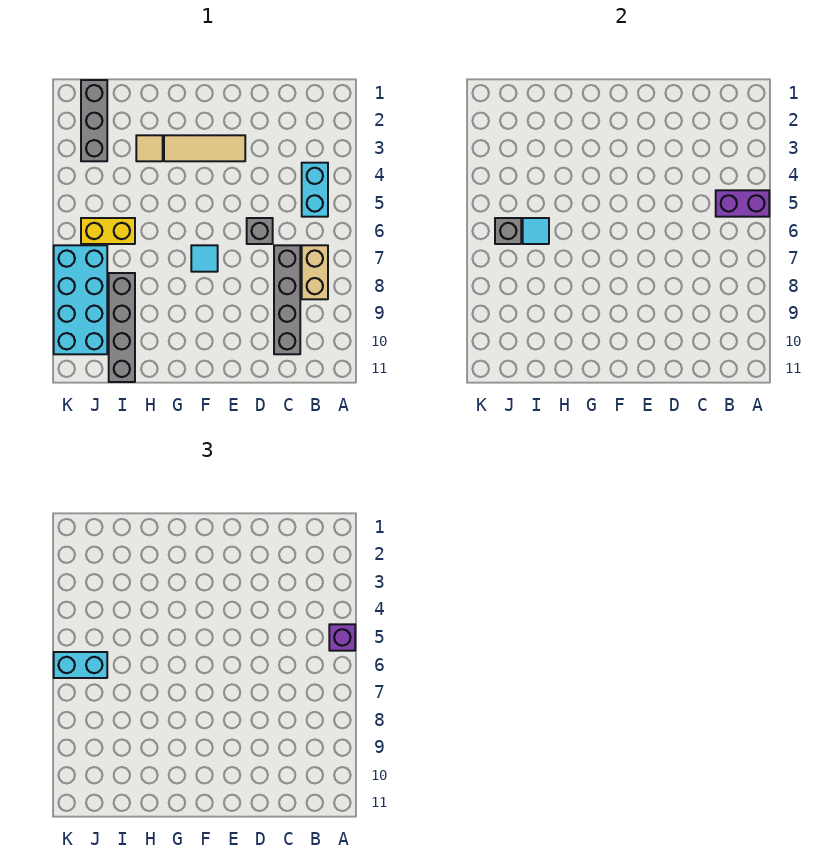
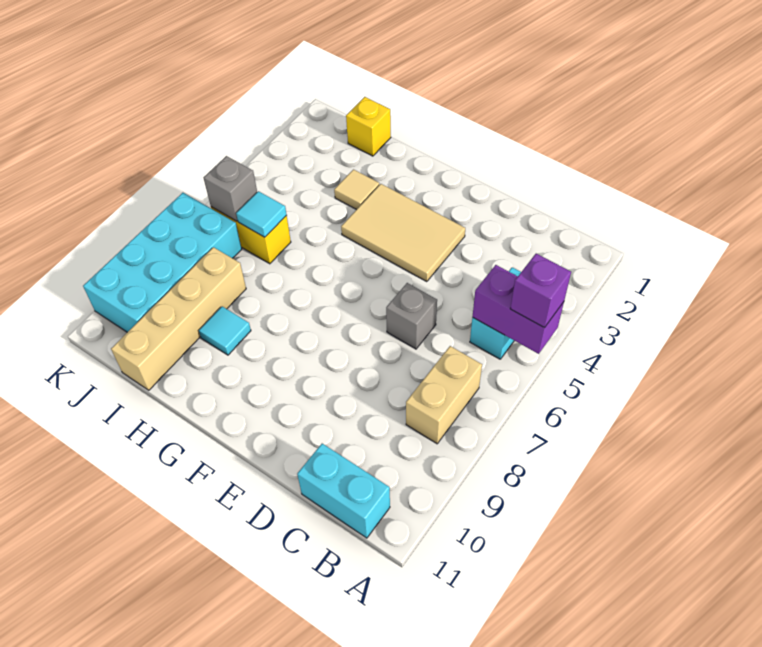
grey 1x4 brick [274,245,300,354] -> none
tan 1x3 tile [164,135,245,161] -> tan 2x3 tile [341,184,465,282]
cyan 1x1 tile [191,245,218,272] -> cyan 1x1 tile moved to [199,306,251,355]
none -> yellow 1x1 brick [346,97,391,156]
grey 1x4 brick [109,273,135,382] -> tan 1x4 brick [111,247,246,390]
grey 1x3 brick [81,80,107,161] -> none
cyan 1x2 brick [54,652,107,678] -> cyan 1x2 brick moved to [297,444,390,538]

